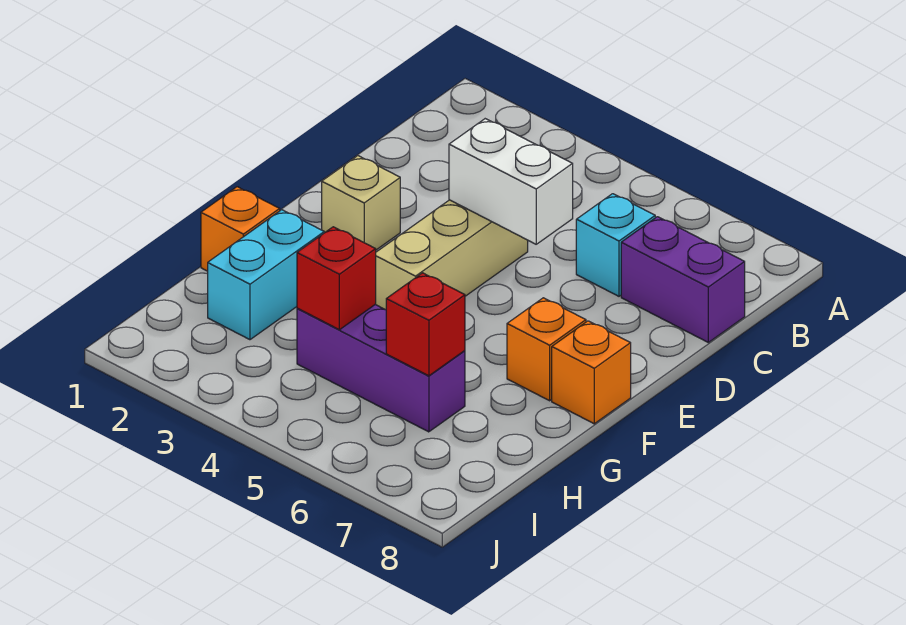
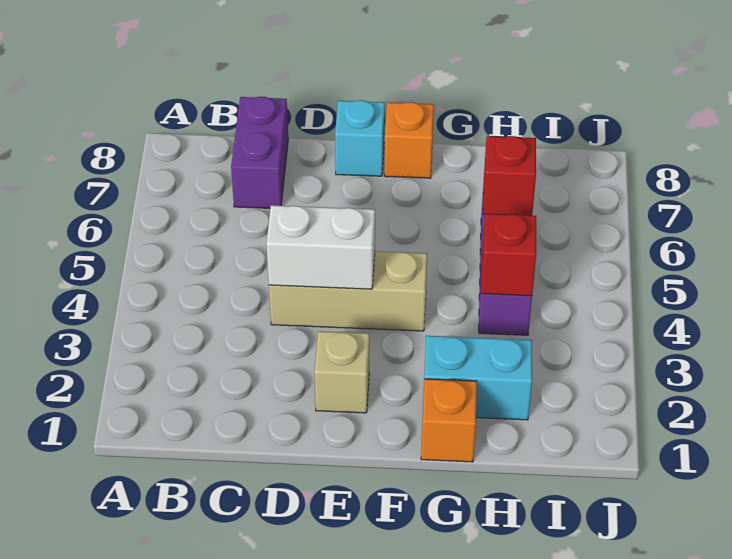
cyan 1x1 brick [576,194,655,296] -> cyan 1x1 brick moved to [335,100,385,176]
white 1x2 brick [449,119,573,244] -> white 1x2 brick turned to [266,205,375,289]
orange 1x1 brick [507,298,586,401] -> none

